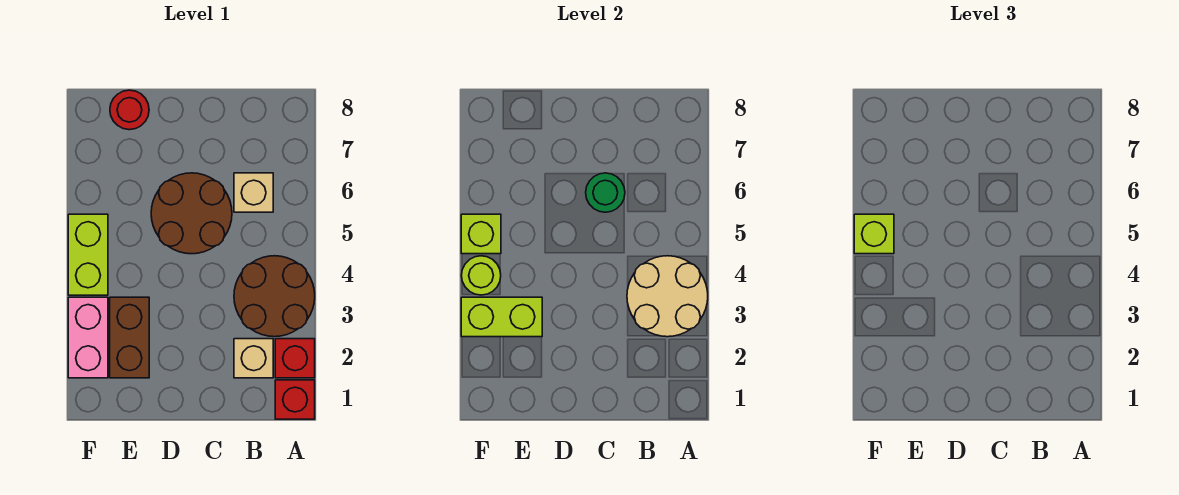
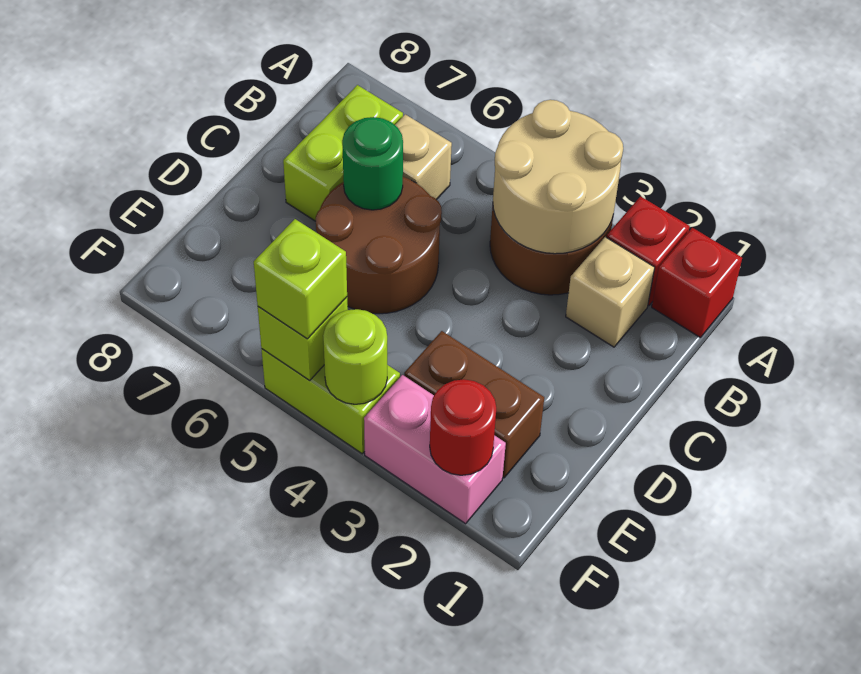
lime 1x2 brick [461,297,542,337] -> lime 1x2 brick moved to [283,85,403,221]
red 1x1 round brick [110,90,149,130] -> red 1x1 round brick moved to [430,379,496,475]

